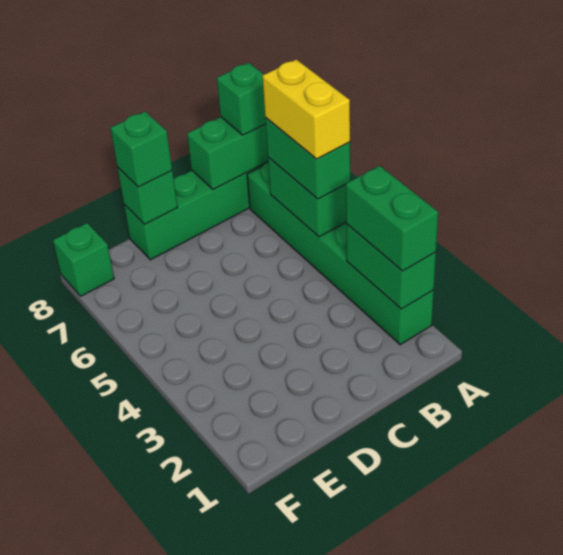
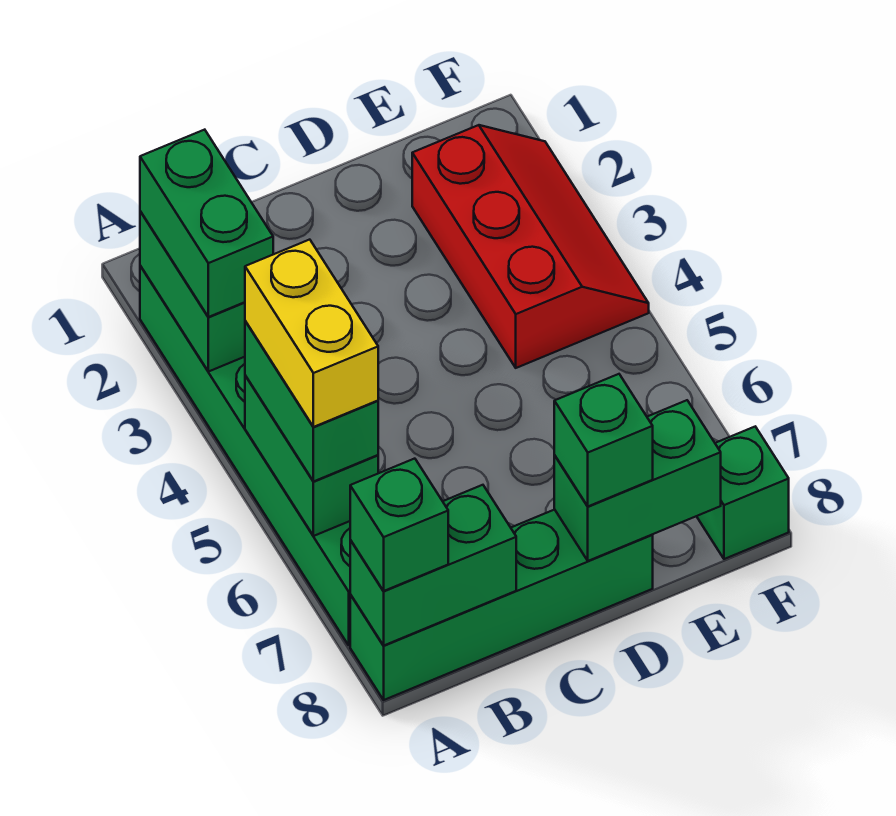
green 1x1 brick [117,167,177,224] -> green 1x2 brick [554,400,721,561]
none -> red 2x3 slope [412,125,649,368]

